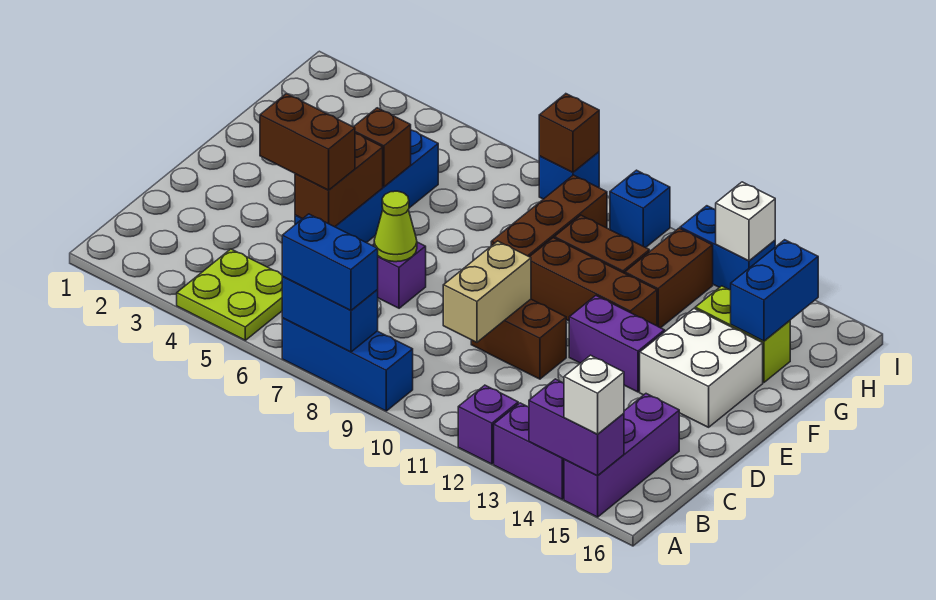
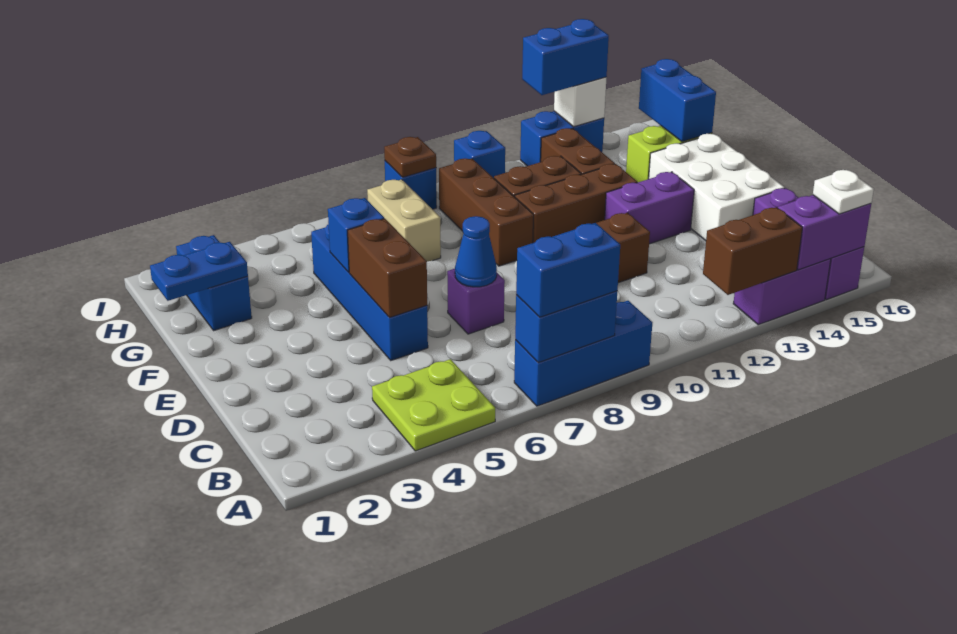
purple 1x1 brick [458,385,518,464] -> none
white 1x1 brick [564,355,624,434] -> white 1x1 plate [813,170,874,214]
tan 1x2 brick [443,241,531,342] -> tan 1x2 brick moved to [367,179,441,261]
brown 1x2 brick [260,94,355,190] -> brown 1x2 brick moved to [703,207,803,295]
lime 1x1 cone [374,191,417,262] -> blue 1x1 cone [455,216,497,287]
white 2x2 brick [640,309,763,427] -> white 2x3 brick [649,134,785,241]
brown 1x1 brick [354,108,411,187] -> blue 1x1 brick [328,198,384,272]
none -> blue 1x2 plate [150,242,248,301]
none -> blue 1x2 brick [176,235,252,330]
brown 1x1 brick [539,94,599,173] -> brown 1x1 plate [384,137,436,177]
none -> blue 1x2 brick [522,19,609,95]

